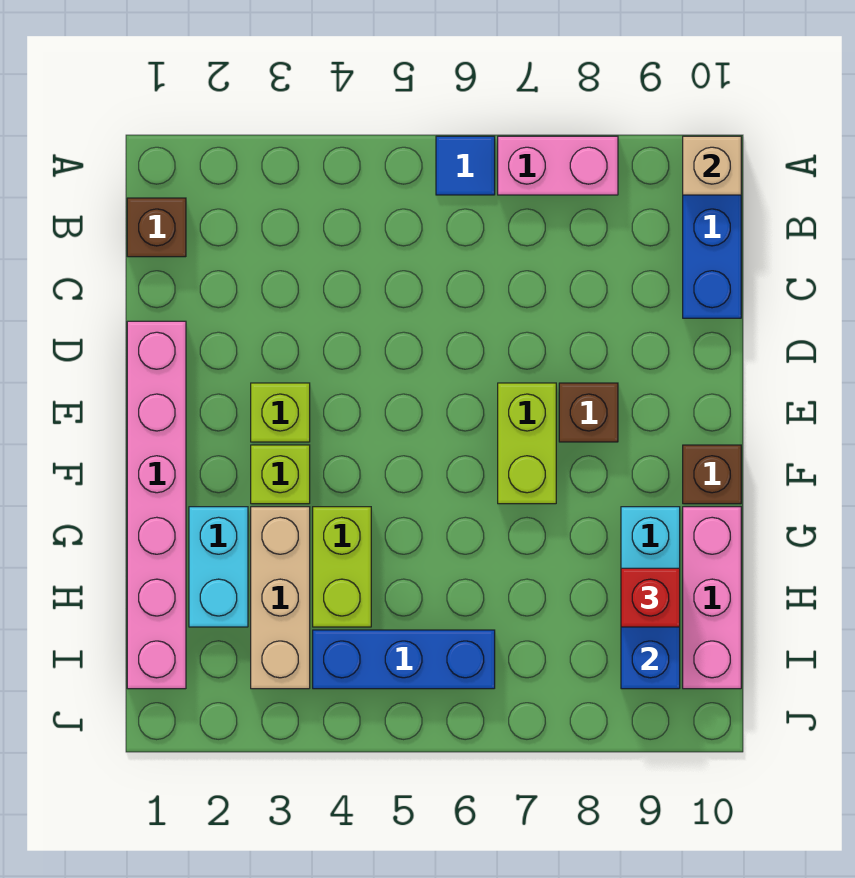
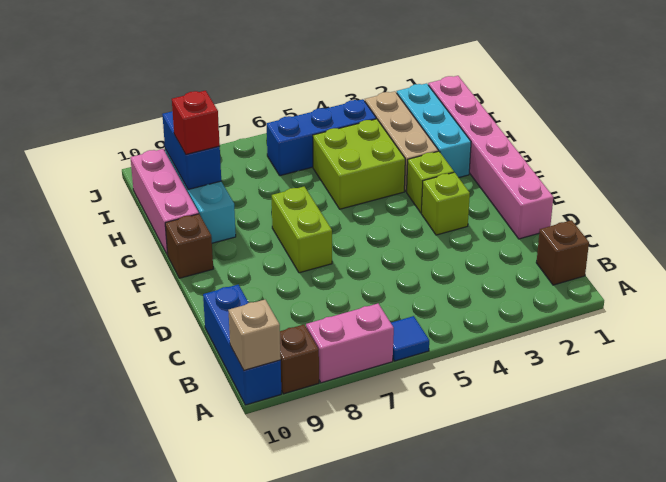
brown 1x1 brick [559,383,618,442] -> brown 1x1 brick moved to [280,325,319,394]
cyan 1x2 brick [189,507,248,627] -> cyan 1x3 brick [397,83,471,177]
lime 1x2 brick [313,507,371,627] -> lime 2x2 brick [313,119,405,209]

